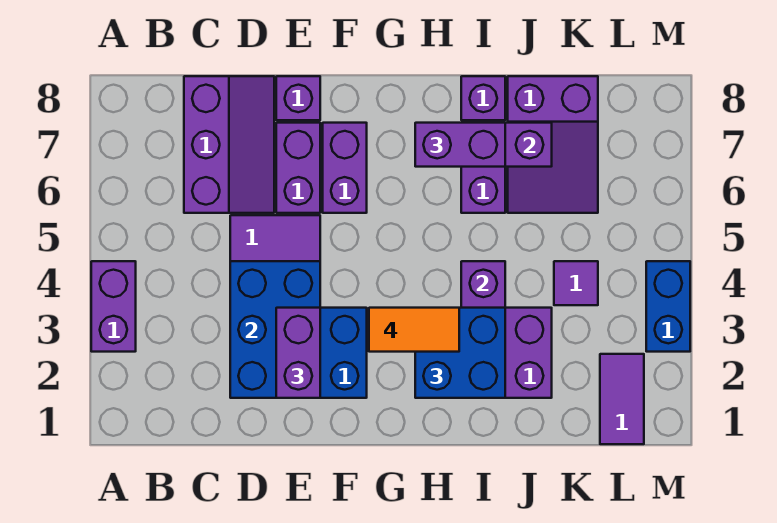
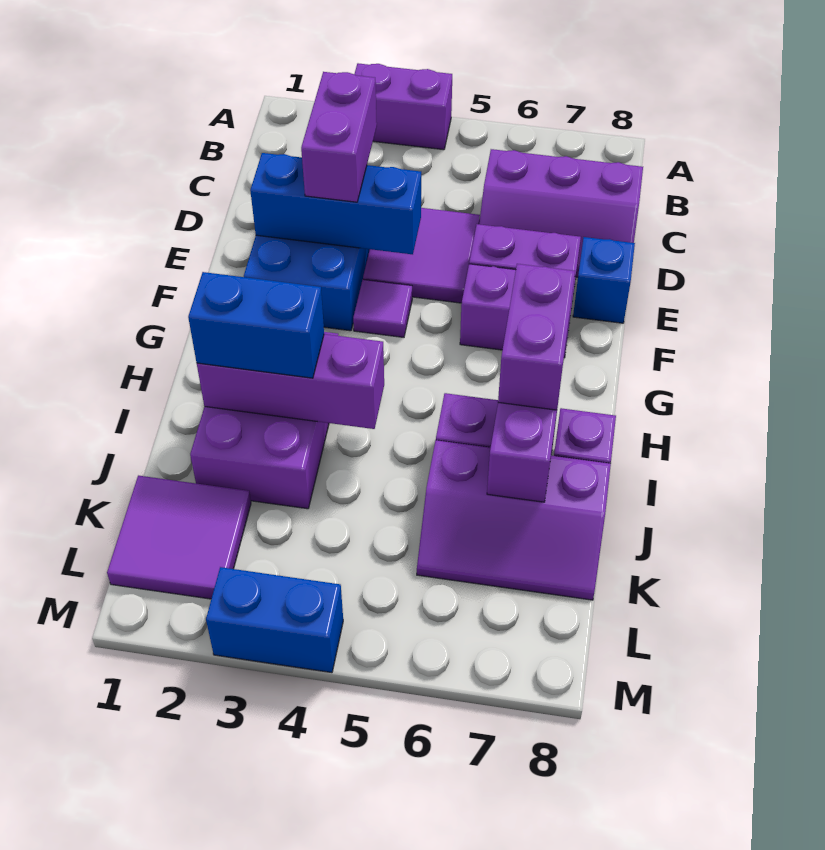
blue 2x3 brick [230,261,320,398] -> blue 1x3 brick [250,153,421,254]
purple 1x2 brick [276,308,320,398] -> purple 1x2 brick turned to [301,72,377,202]
purple 1x1 brick [276,76,320,120] -> blue 1x1 brick [573,237,635,323]
orange 1x2 tile [369,308,459,352] -> none
blue 2x2 brick [415,308,505,398] -> blue 1x2 brick [188,272,324,378]
purple 2x3 slope [508,76,598,213] -> purple 2x3 slope turned to [417,440,611,600]
purple 1x1 tile [554,261,598,305] -> purple 1x1 tile moved to [353,279,412,337]
purple 1x2 tile [600,354,644,444] -> purple 2x2 tile [107,476,251,599]

